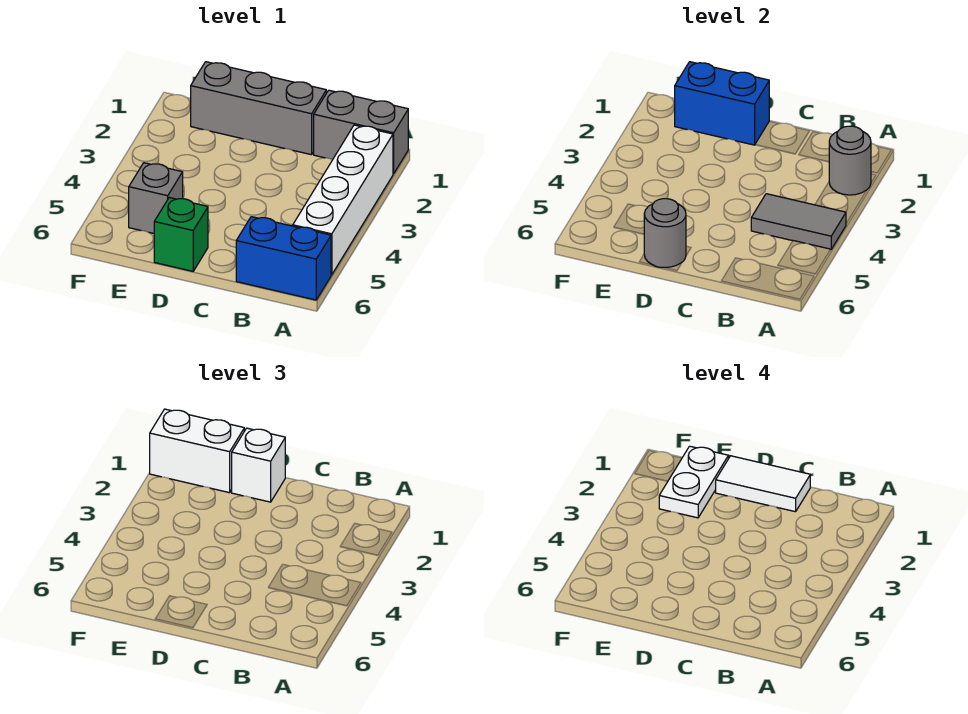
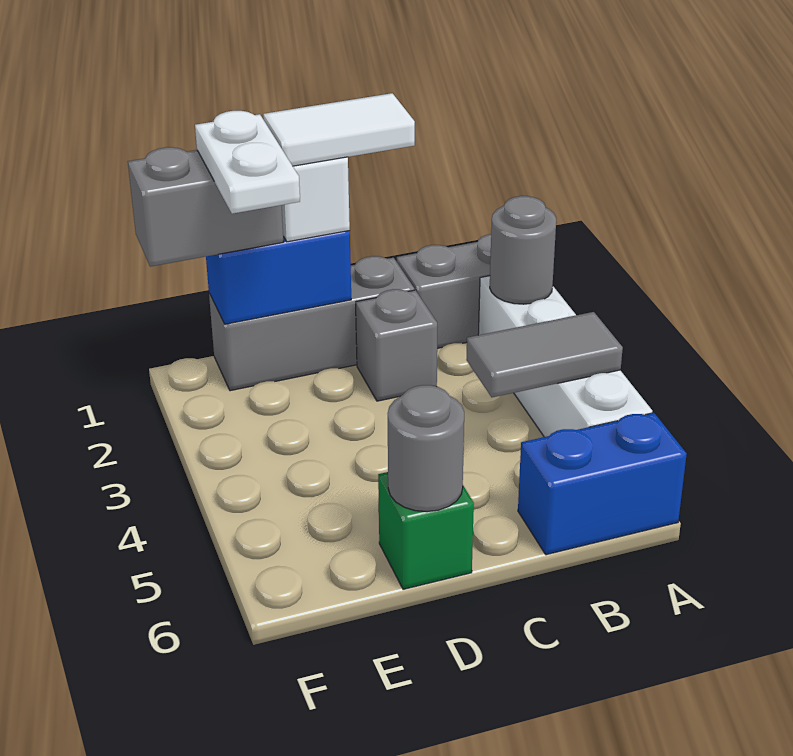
white 1x2 brick [150,409,244,493] -> grey 1x2 brick [128,147,283,267]
grey 1x1 brick [129,163,183,233] -> grey 1x1 brick moved to [356,289,437,401]

